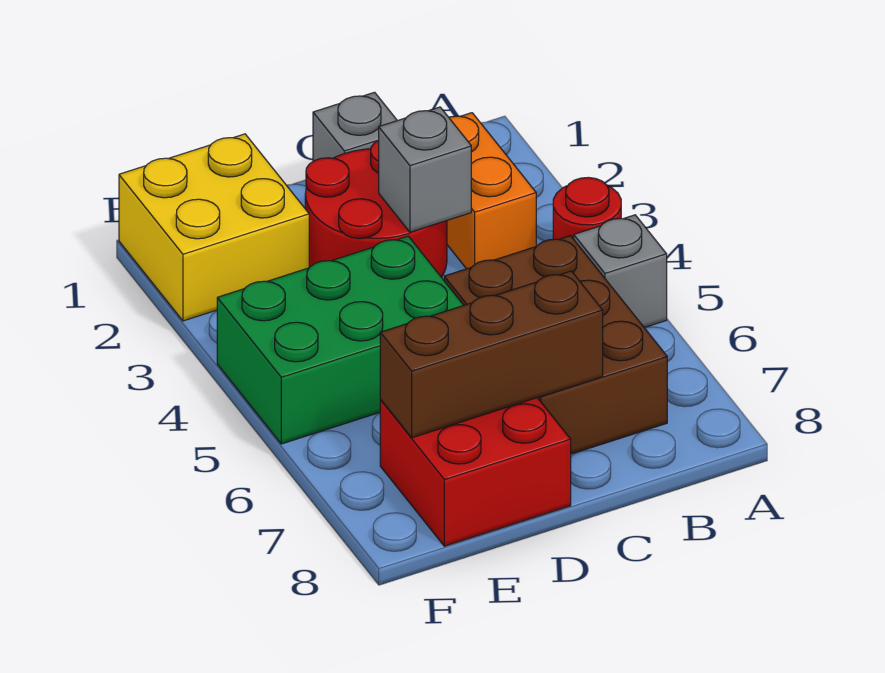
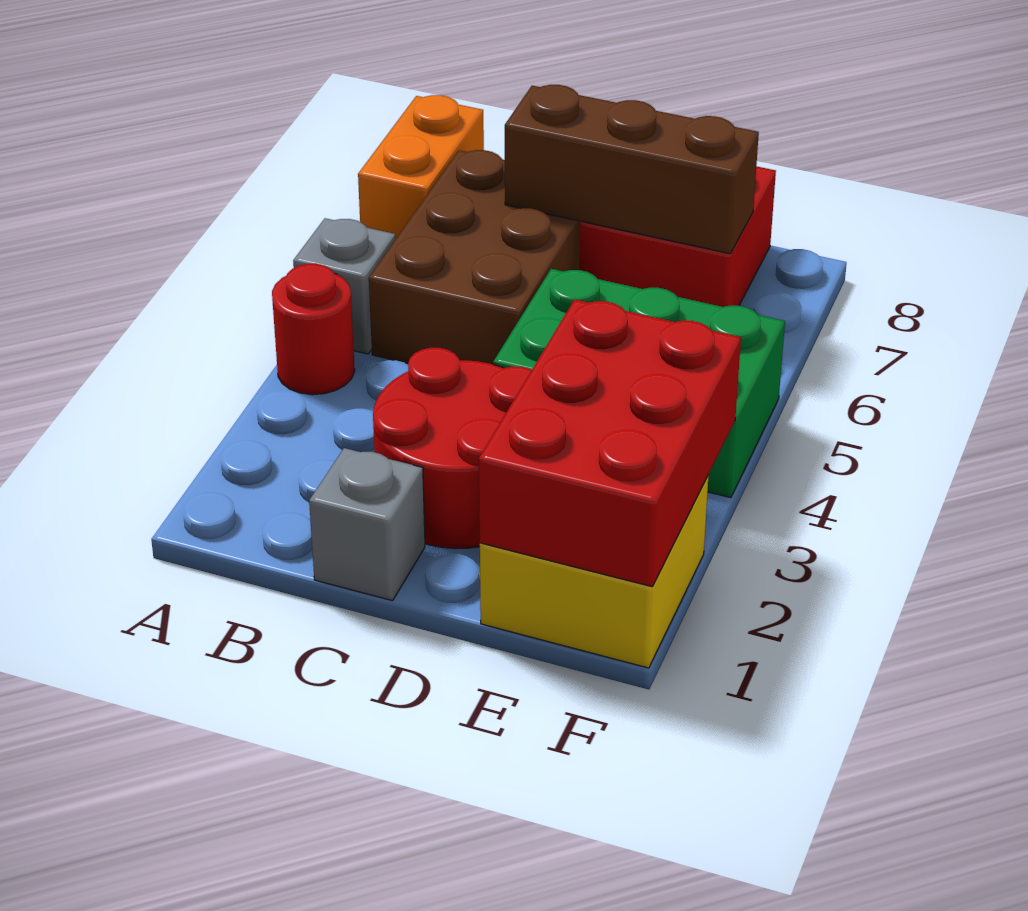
orange 1x2 brick [447,113,536,269] -> orange 1x2 brick moved to [358,95,484,238]
grey 1x1 brick [379,107,471,232] -> none
none -> red 2x3 brick [479,299,741,587]

